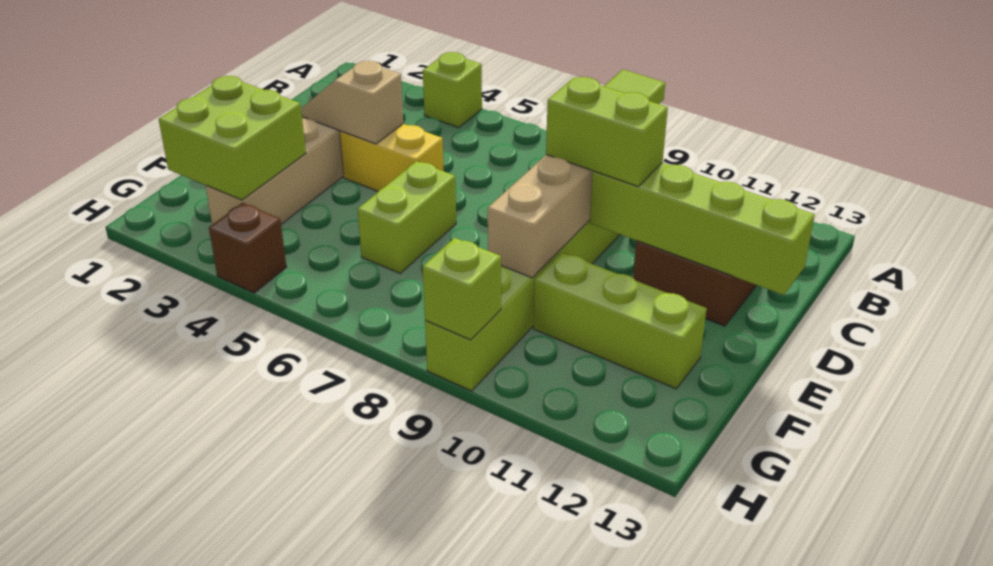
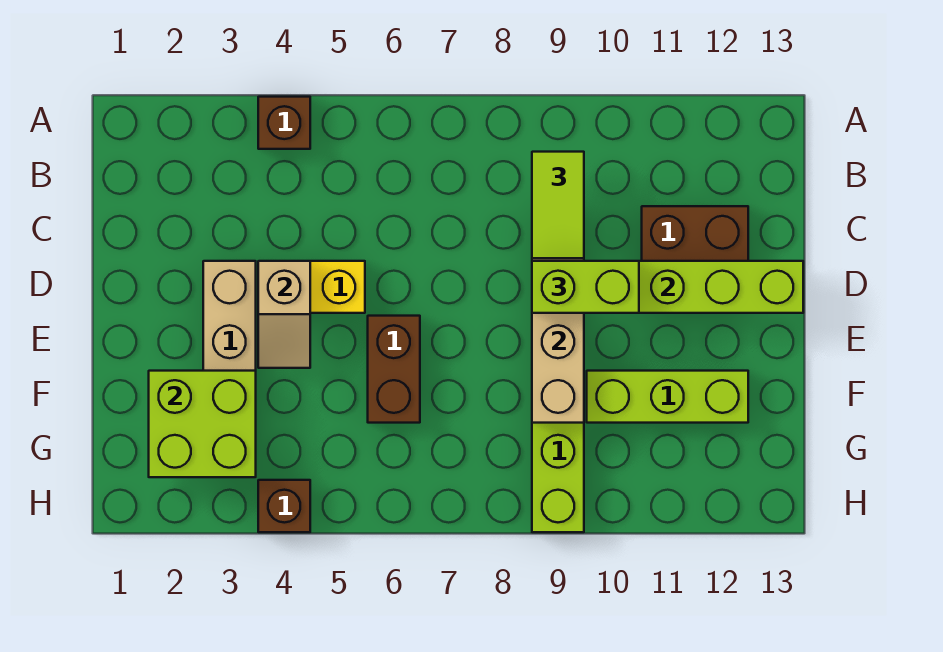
lime 1x1 brick [423,52,482,128] -> brown 1x1 brick [258,97,310,149]
tan 1x2 slope [301,61,403,144] -> tan 1x2 slope turned to [258,261,310,368]
lime 1x2 brick [358,161,456,273] -> brown 1x2 brick [368,316,420,423]
lime 1x1 brick [423,238,501,340] -> none

